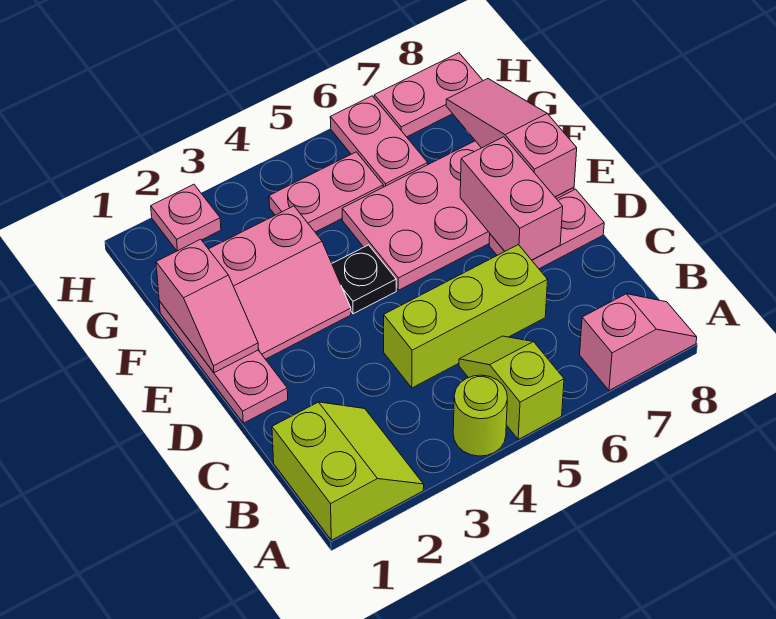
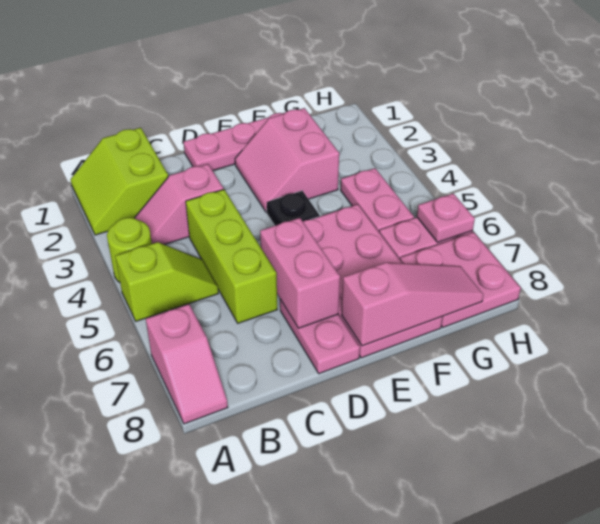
lime 2x2 slope [272,402,424,540] -> lime 2x2 slope turned to [70,128,168,235]
pink 1x2 brick [460,137,563,260] -> pink 1x2 brick turned to [260,218,340,328]
pink 1x2 slope [156,239,258,373] -> pink 1x2 slope moved to [135,164,224,245]
pink 1x1 plate [151,184,221,251] -> pink 1x1 plate moved to [417,193,475,242]
pink 1x2 plate [374,53,483,137] -> pink 2x2 plate [400,232,521,327]

